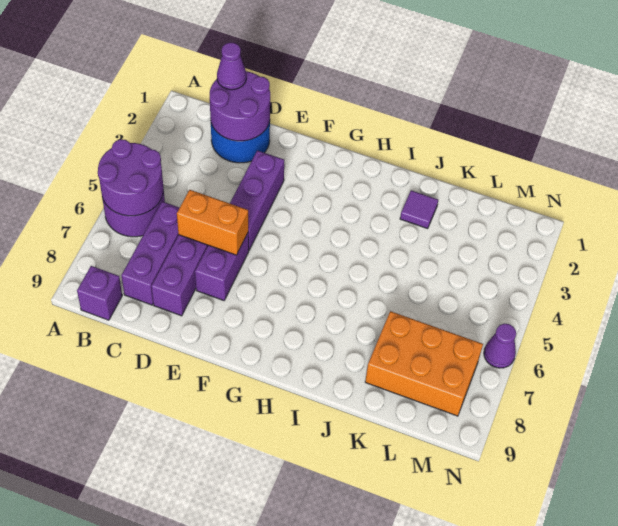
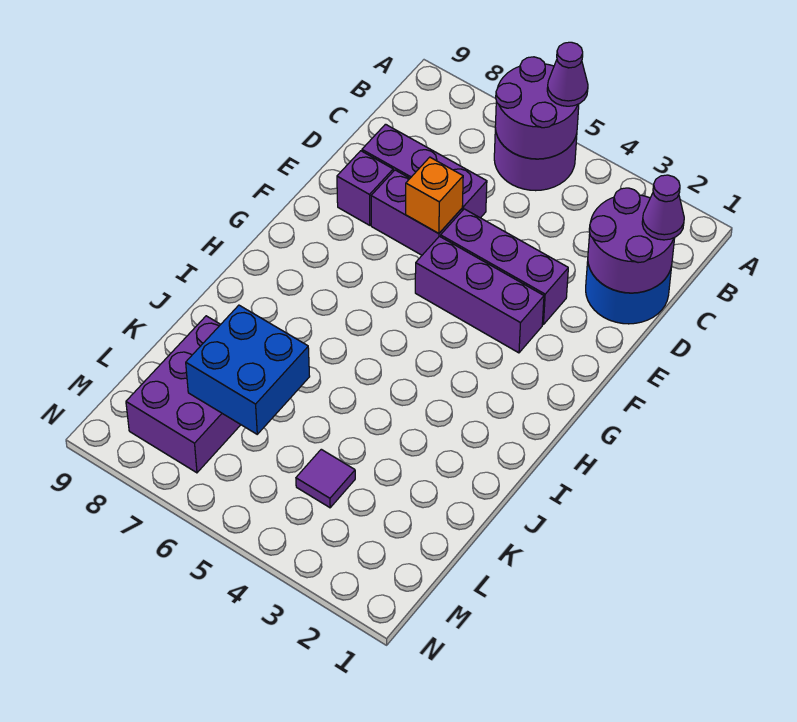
purple 1x1 brick [77,266,122,320] -> purple 1x1 brick moved to [337,151,393,225]
purple 1x3 brick [121,202,180,305] -> purple 1x3 brick moved to [415,236,544,353]
orange 1x2 brick [177,190,248,255] -> orange 1x1 brick [406,157,463,234]
purple 1x1 tile [400,190,438,229] -> purple 1x1 tile moved to [296,449,355,508]
none -> blue 2x2 brick [186,305,310,434]
orange 2x3 brick [365,311,483,416] -> purple 2x3 brick [126,316,241,473]
purple 1x1 cone [484,324,516,368] -> purple 1x1 cone moved to [547,42,588,106]

